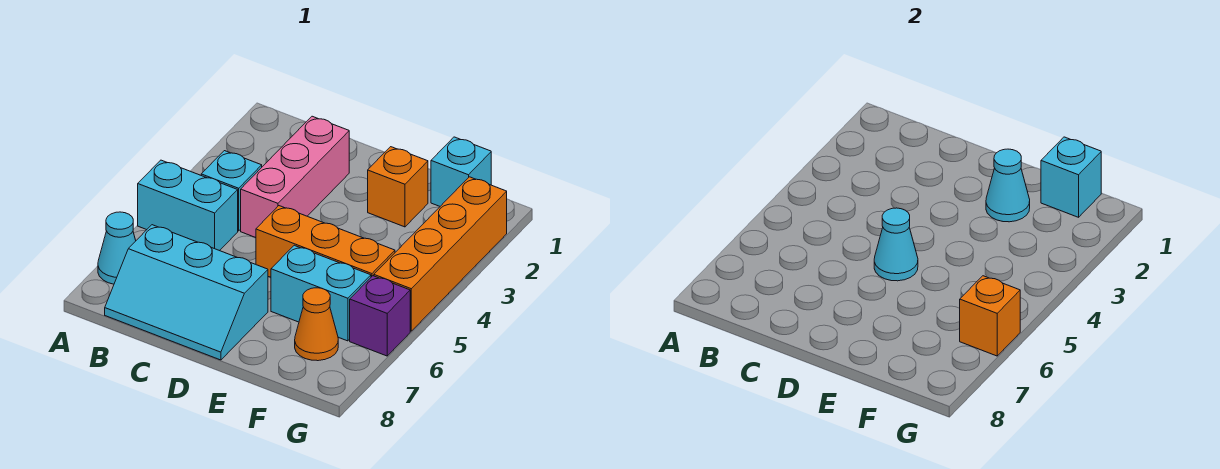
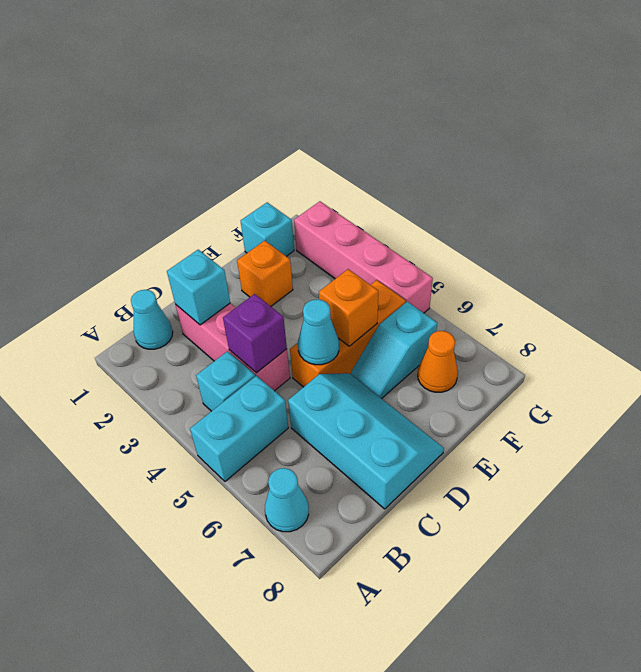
cyan 2x3 slope [105,225,268,360] -> cyan 2x3 slope turned to [288,373,444,509]
cyan 1x1 cone [986,149,1030,222] -> cyan 1x1 cone moved to [131,290,173,349]
cyan 1x2 brick [271,245,371,341] -> cyan 1x2 slope [351,302,437,399]
cyan 1x1 brick [1041,137,1101,217] -> cyan 1x1 brick moved to [167,250,230,325]
orange 1x4 brick [374,177,507,331] -> pink 1x4 brick [294,201,433,313]
purple 1x1 brick [350,276,410,356] -> purple 1x1 brick moved to [223,294,287,373]
orange 1x1 brick [960,276,1020,356] -> orange 1x1 brick moved to [319,269,378,346]

